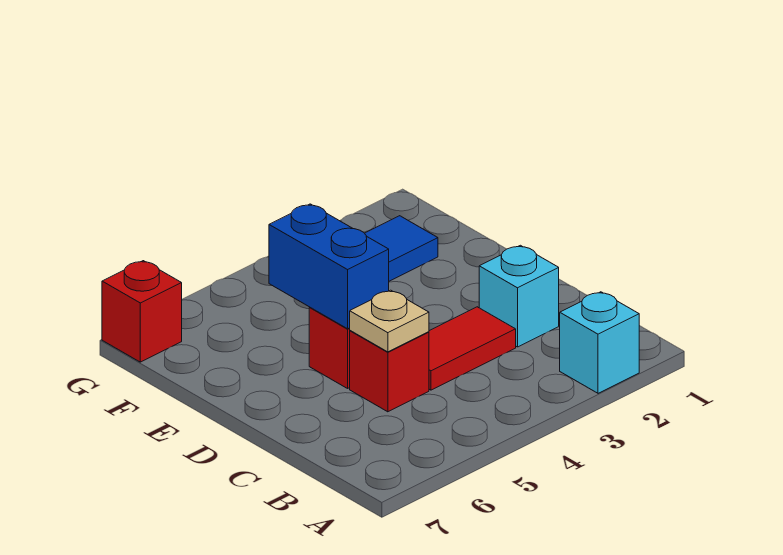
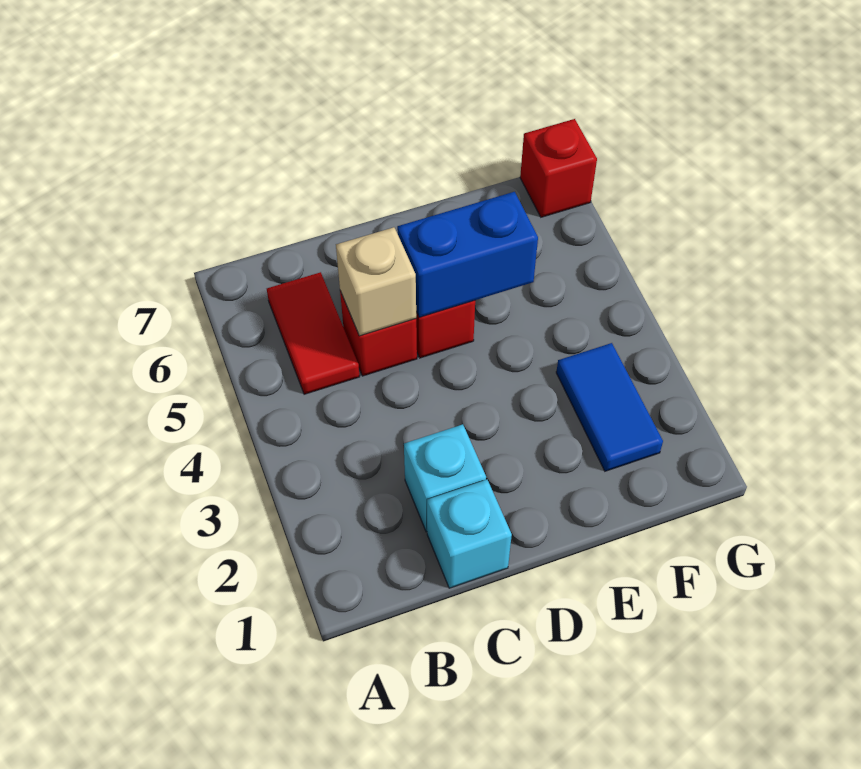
cyan 1x1 brick [560,292,639,393] -> cyan 1x1 brick moved to [427,480,512,588]
red 1x2 tile [429,307,516,390] -> red 1x2 tile moved to [267,272,360,394]
tan 1x1 plate [350,290,429,352] -> tan 1x1 brick [336,227,416,336]

